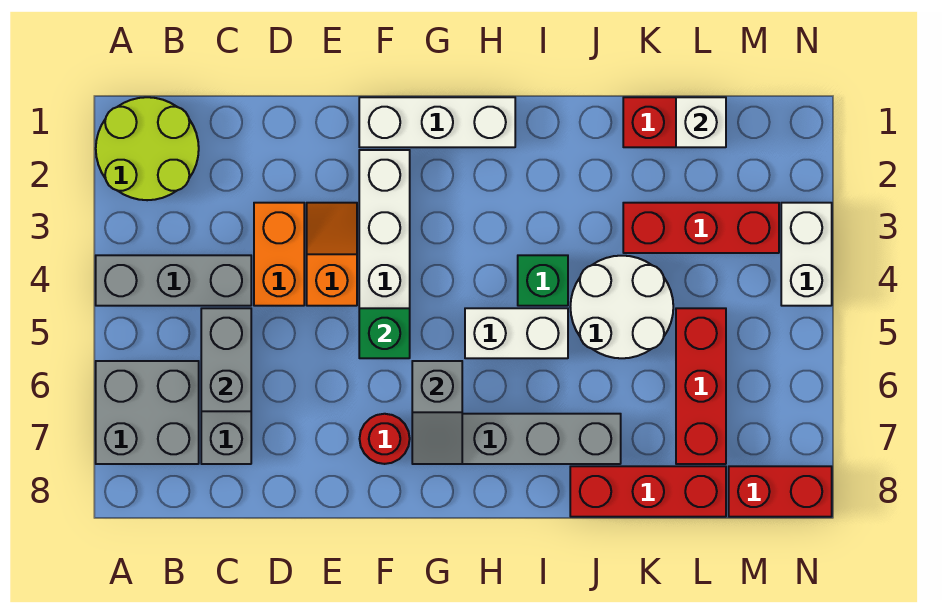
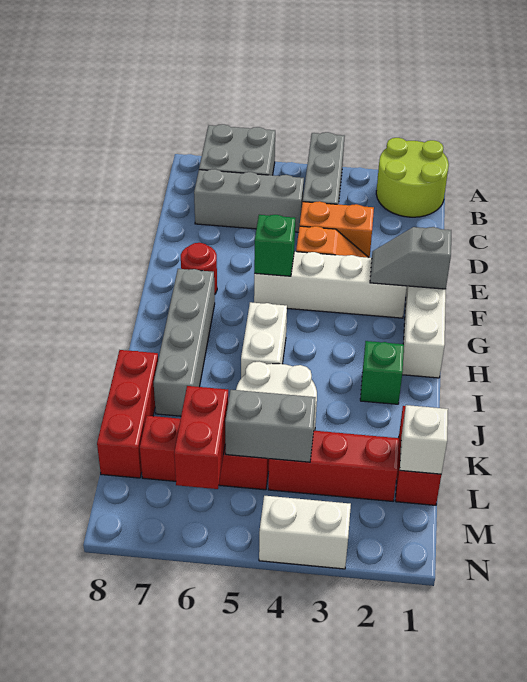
grey 1x2 brick [201,308,251,411] -> grey 1x2 brick moved to [225,390,316,462]
grey 1x2 slope [412,361,462,464] -> grey 1x2 slope moved to [370,227,451,289]
green 1x1 brick [518,255,568,306] -> green 1x1 brick moved to [360,341,404,404]
red 1x3 brick [623,203,779,253] -> red 1x3 brick turned to [268,431,399,501]
red 1x2 brick [729,466,832,517] -> red 1x2 brick moved to [174,386,228,489]

